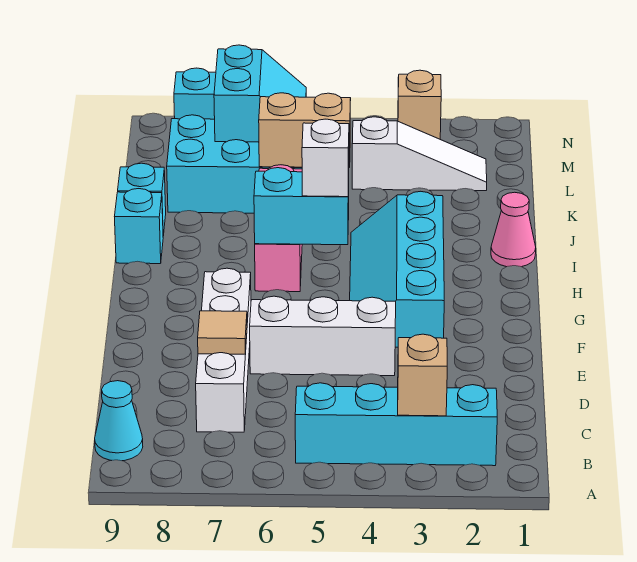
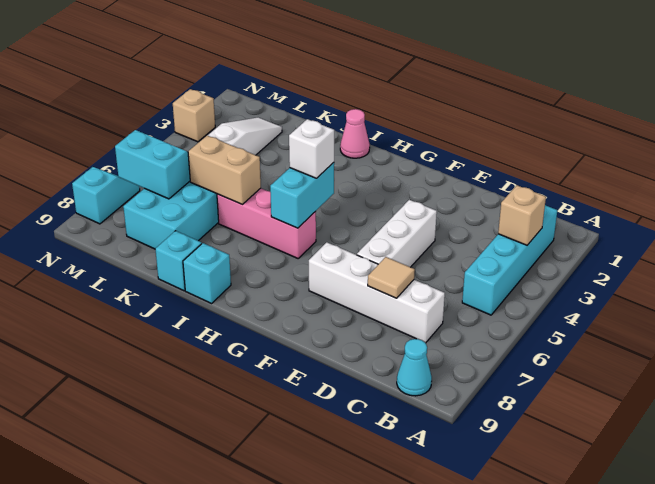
cyan 2x4 slope [350,191,444,347] -> none
tan 1x2 brick [259,93,351,167] -> tan 1x2 brick turned to [188,135,261,204]

